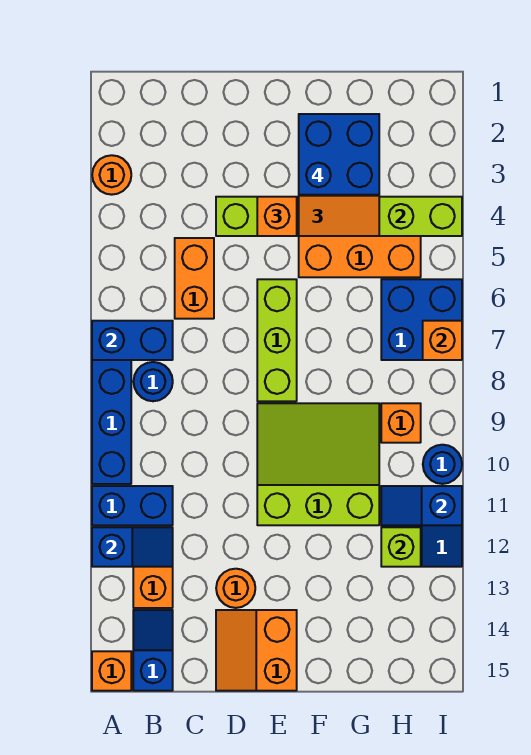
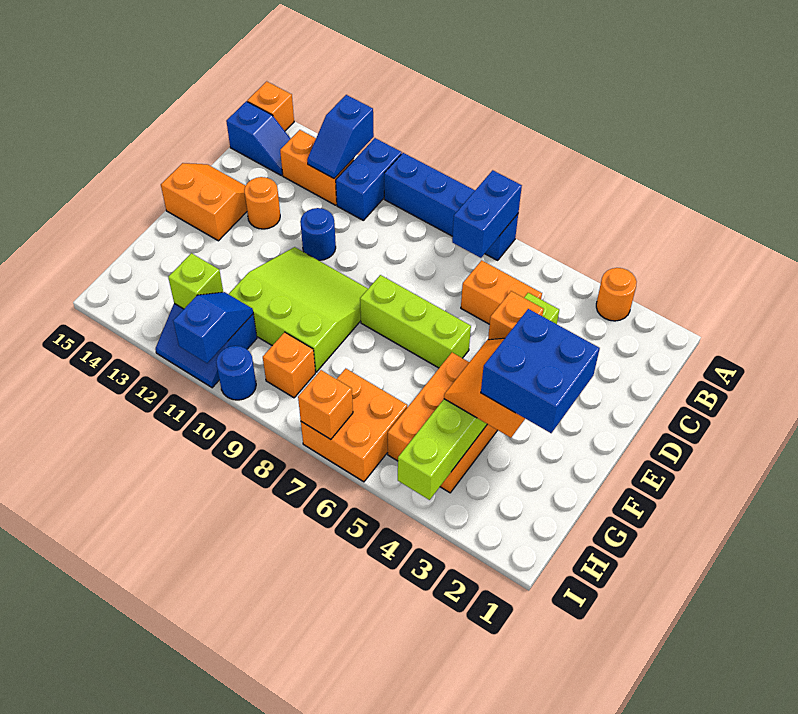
blue 1x1 round brick [134,362,173,401] -> blue 1x1 round brick moved to [300,208,336,260]
lime 3x3 slope [257,403,379,525] -> lime 3x3 slope turned to [229,247,368,372]
blue 2x2 brick [381,279,462,360] -> orange 2x2 brick [301,369,407,482]

